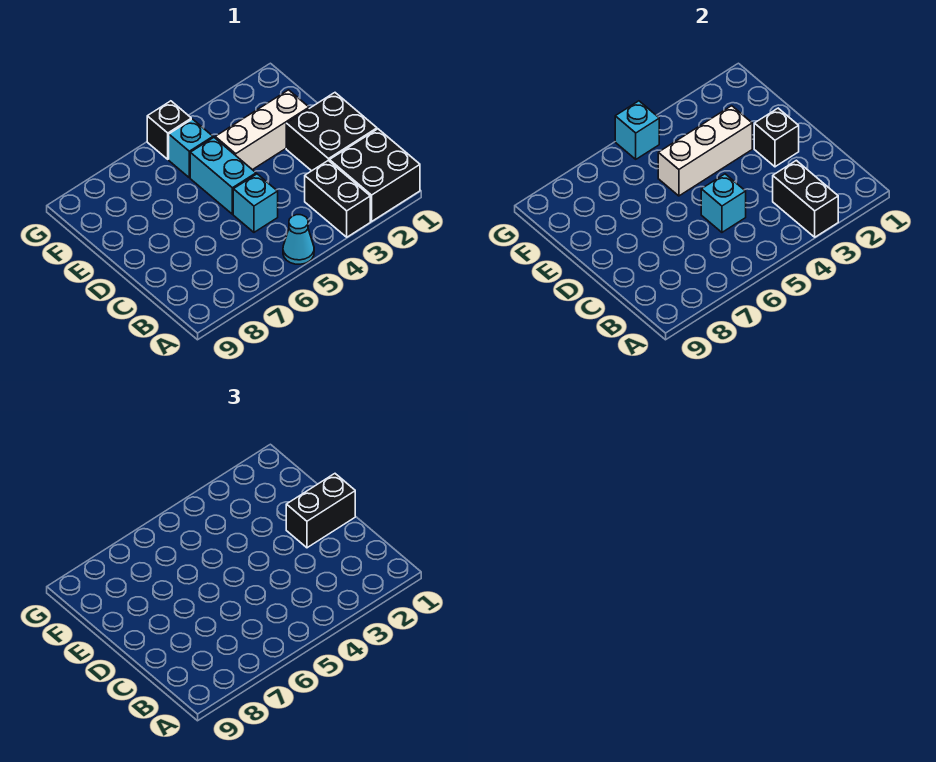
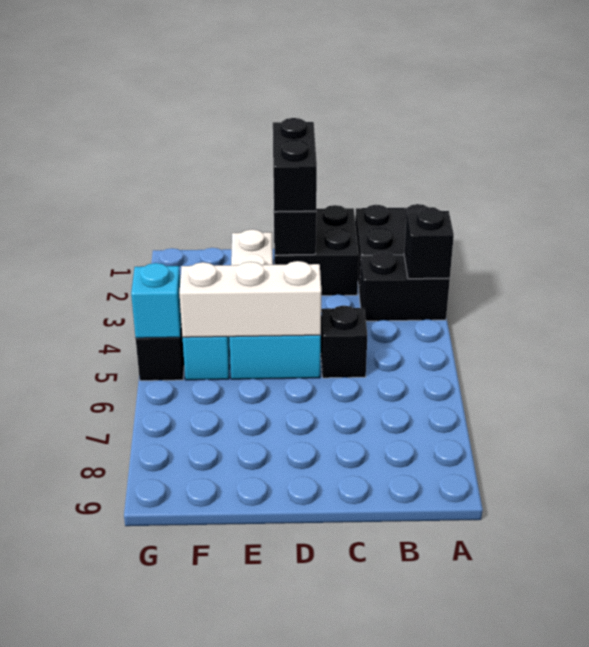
black 1x2 brick [773,160,838,237] -> black 1x1 brick [404,208,454,279]
cyan 1x1 cone [283,215,314,264] -> none
cyan 1x1 brick [233,174,278,232] -> black 1x1 brick [321,305,367,378]
cyan 1x1 brick [701,174,746,232] -> none
white 1x3 brick [658,106,752,196] -> white 1x3 brick turned to [179,261,321,337]

